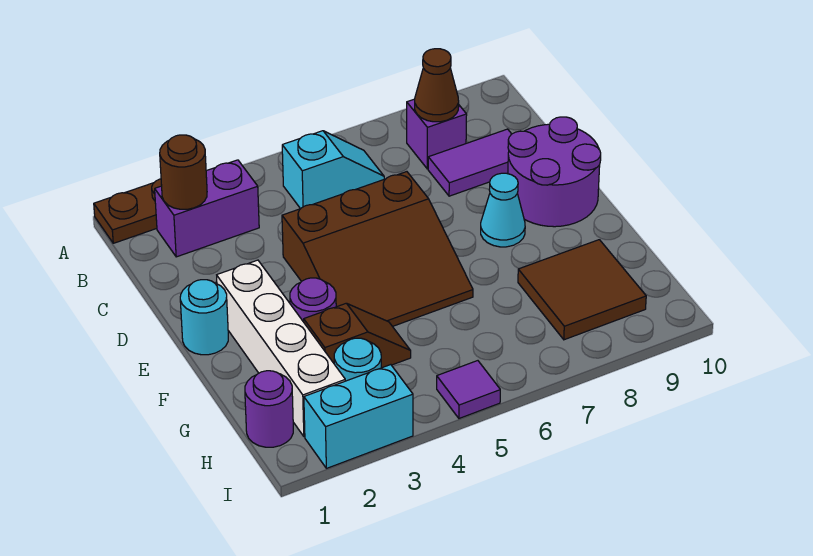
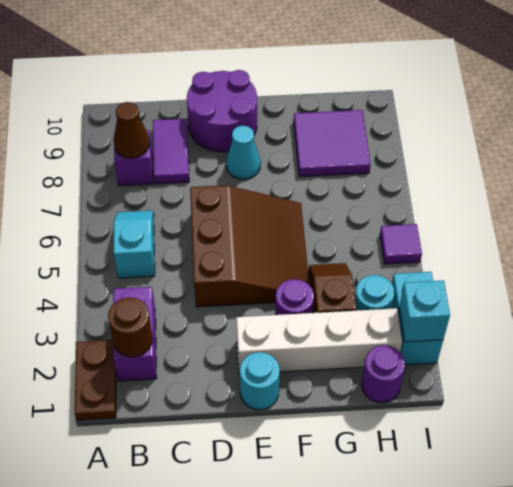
brown 2x2 tile [518,240,646,340] -> purple 2x2 tile [294,110,370,177]
none -> cyan 1x1 brick [399,280,450,342]

